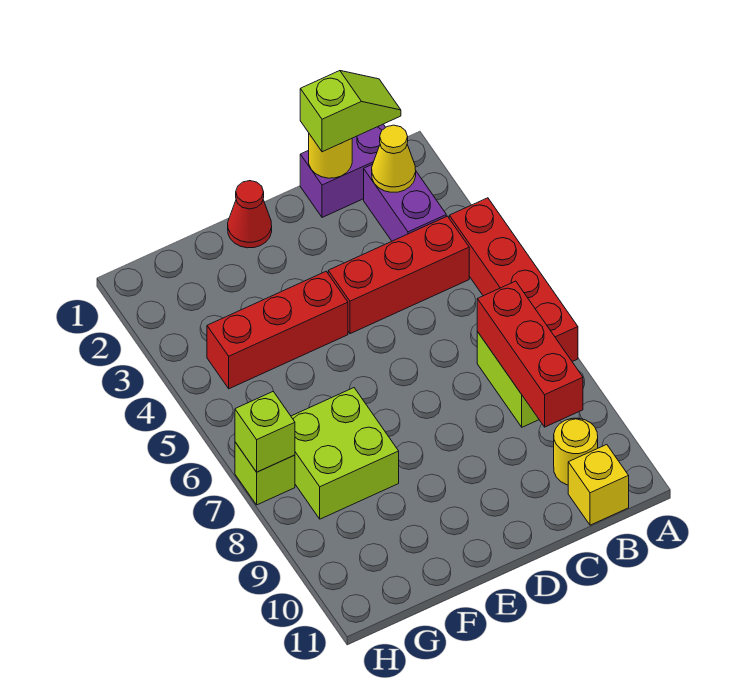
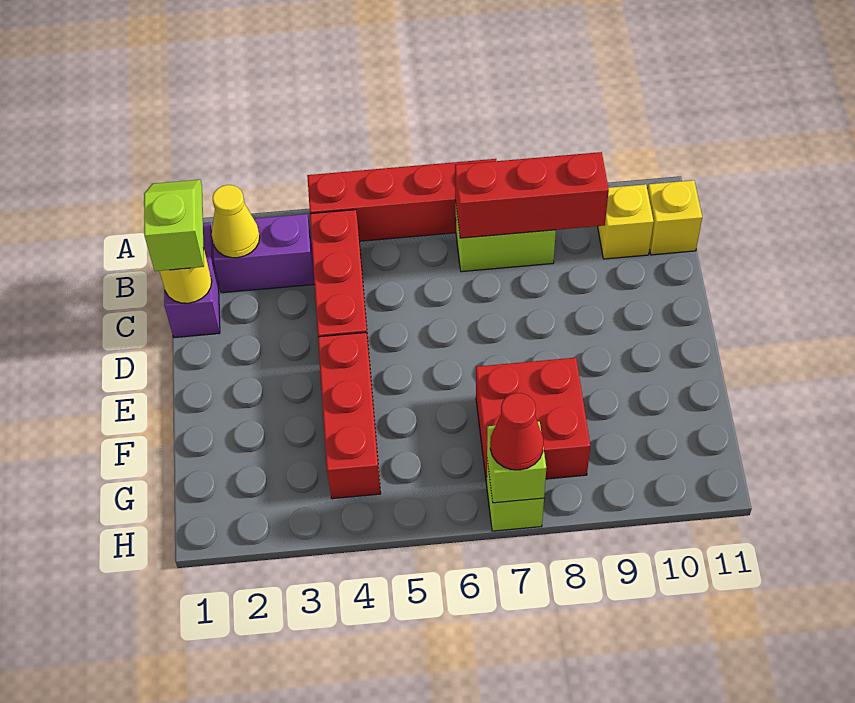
yellow 1x1 round brick [554,418,598,485] -> yellow 1x1 brick [598,184,654,259]
red 1x1 cone [228,181,272,248] -> red 1x1 cone moved to [490,393,543,470]
lime 2x2 brick [291,388,399,519] -> red 2x2 brick [476,358,590,484]

